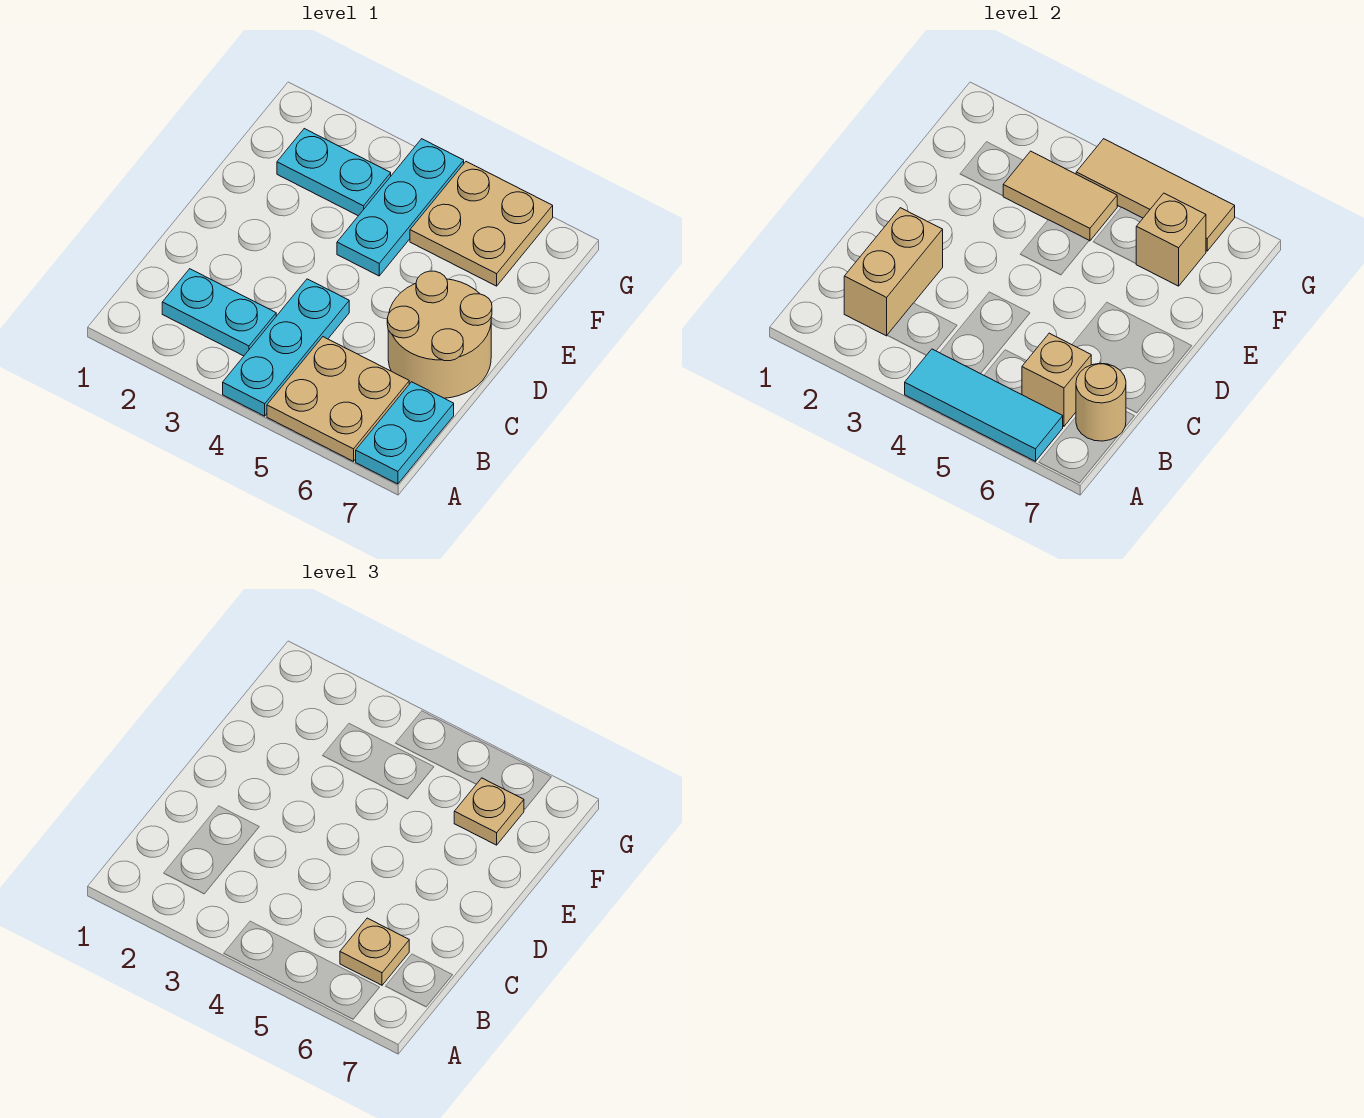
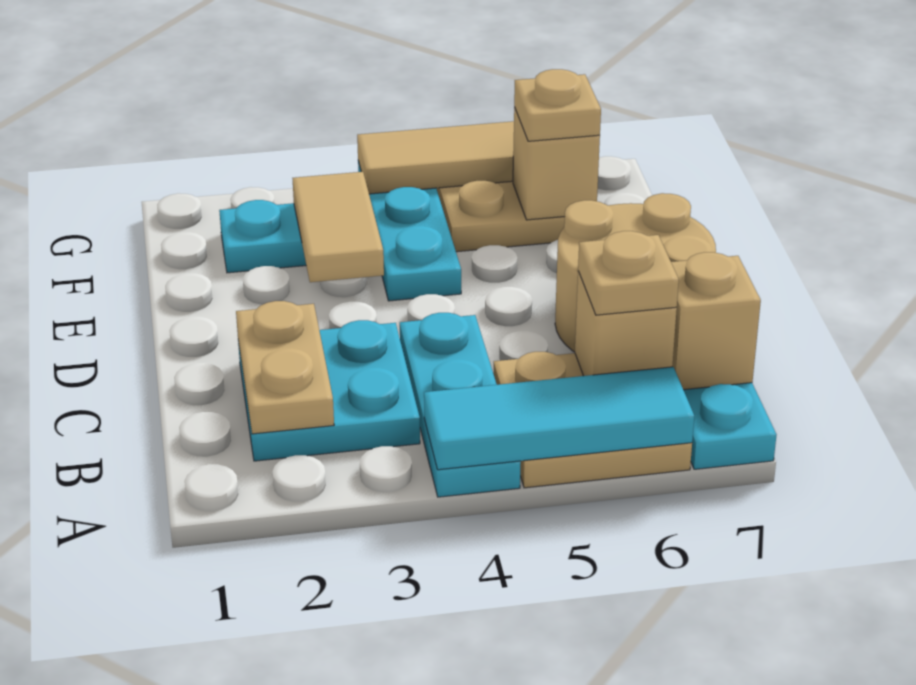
cyan 1x2 plate [162,269,276,356] -> cyan 2x2 plate [238,320,420,461]
tan 1x2 brick [844,208,943,336] -> tan 1x2 plate [236,301,334,434]
tan 1x1 round brick [1076,363,1126,441] -> tan 1x1 brick [671,252,761,390]
tan 1x2 tile [1003,151,1118,241] -> tan 1x2 tile turned to [293,172,384,282]

